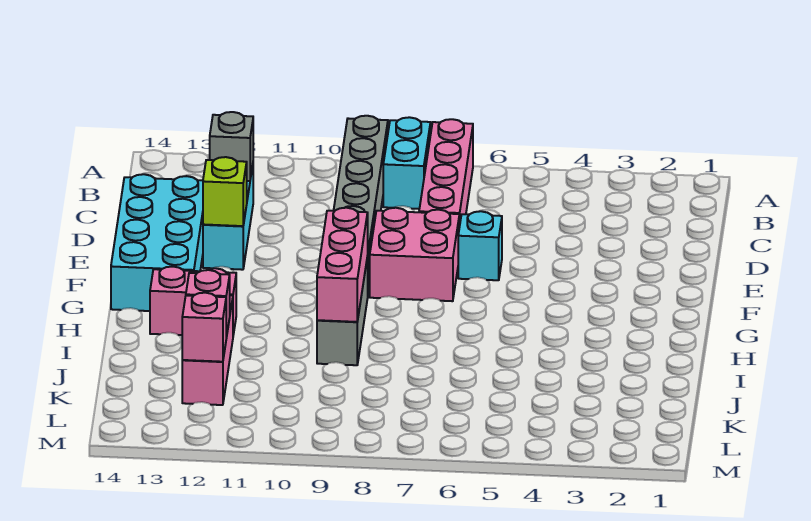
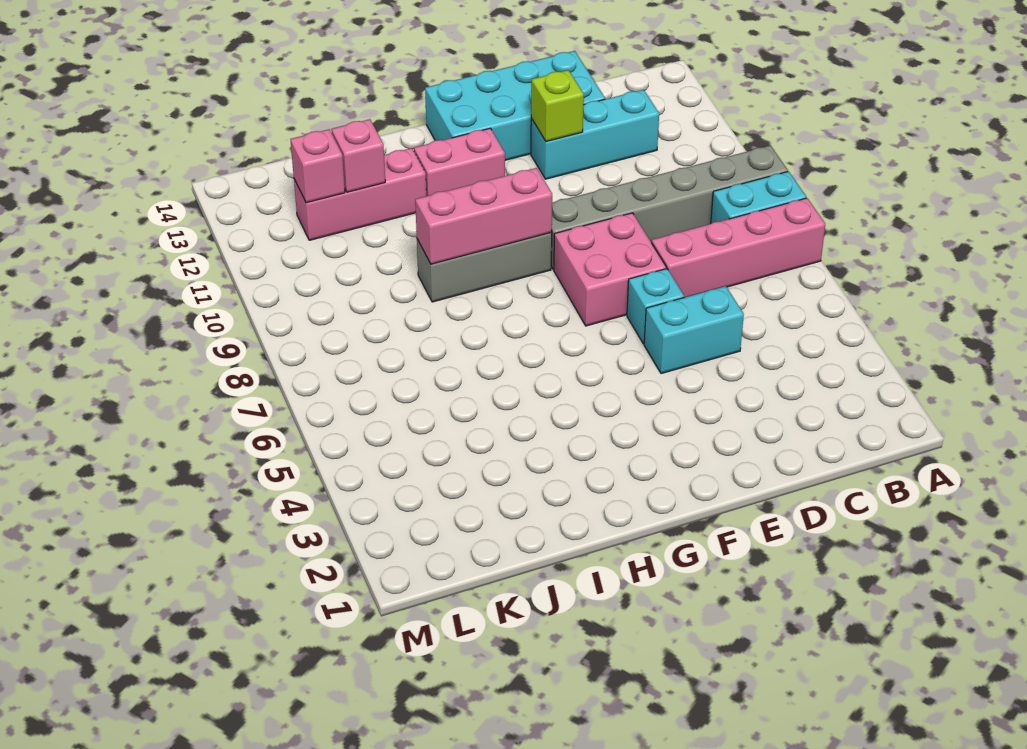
grey 1x1 brick [210,112,253,181] -> none
none -> cyan 1x2 brick [644,286,744,374]
pink 1x2 brick [150,267,236,335] -> pink 1x2 brick turned to [414,128,505,196]

